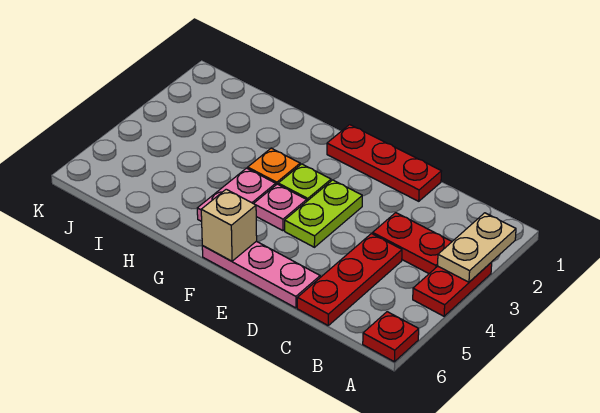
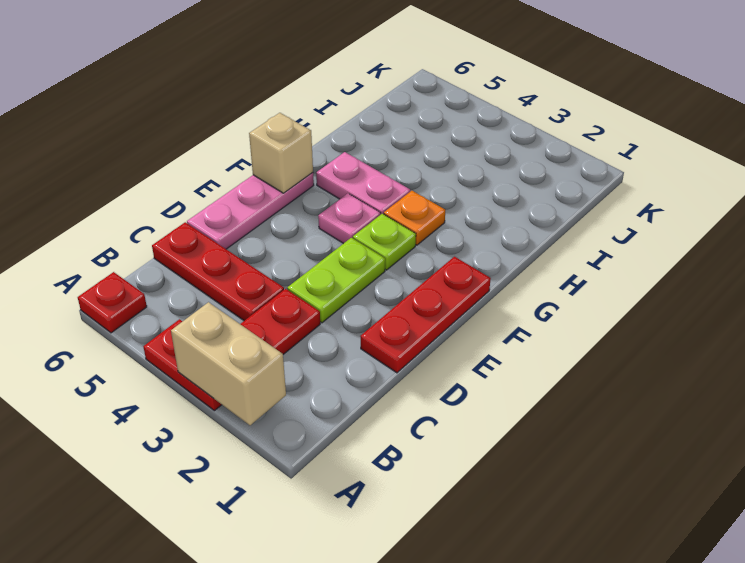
tan 1x2 plate [438,213,516,282] -> tan 1x2 brick [171,302,286,425]
lime 1x2 plate [285,180,362,247] -> lime 1x2 plate turned to [287,238,385,323]

